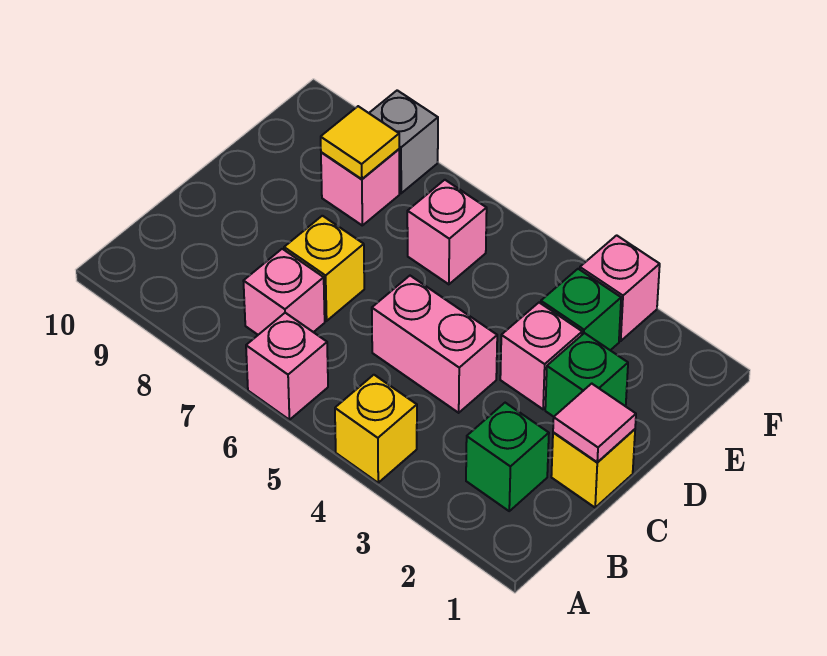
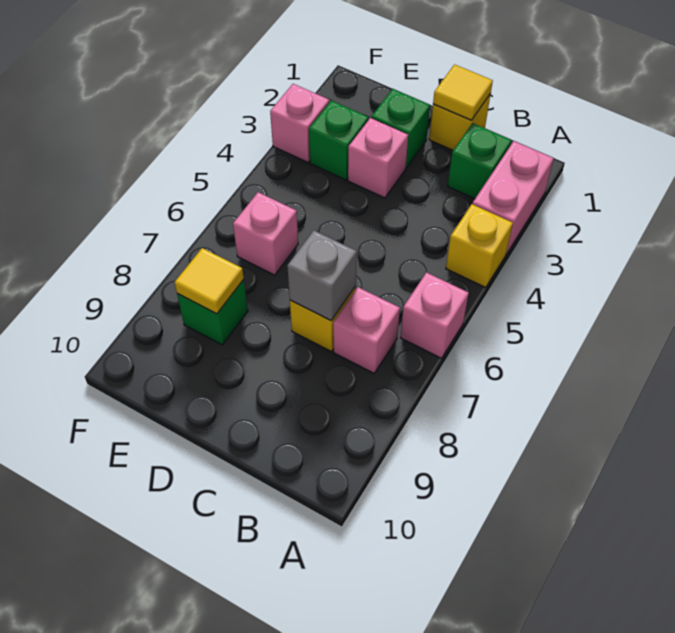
pink 1x1 tile [553,384,636,462] -> yellow 1x1 tile [433,65,493,120]
pink 1x2 brick [372,276,497,413] -> pink 1x2 brick moved to [473,141,554,254]
pink 1x1 brick [321,149,399,225] -> green 1x1 brick [177,280,248,345]
grey 1x1 brick [369,90,438,193] -> grey 1x1 brick moved to [287,231,357,321]

